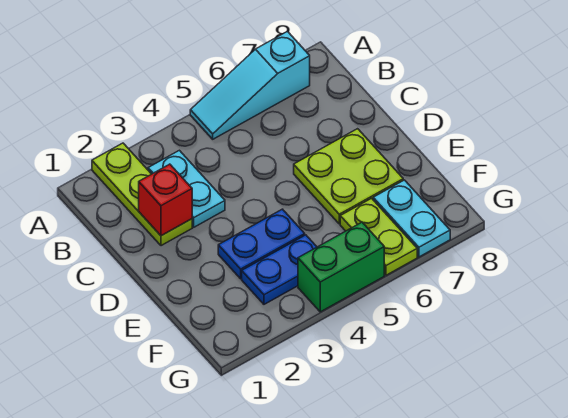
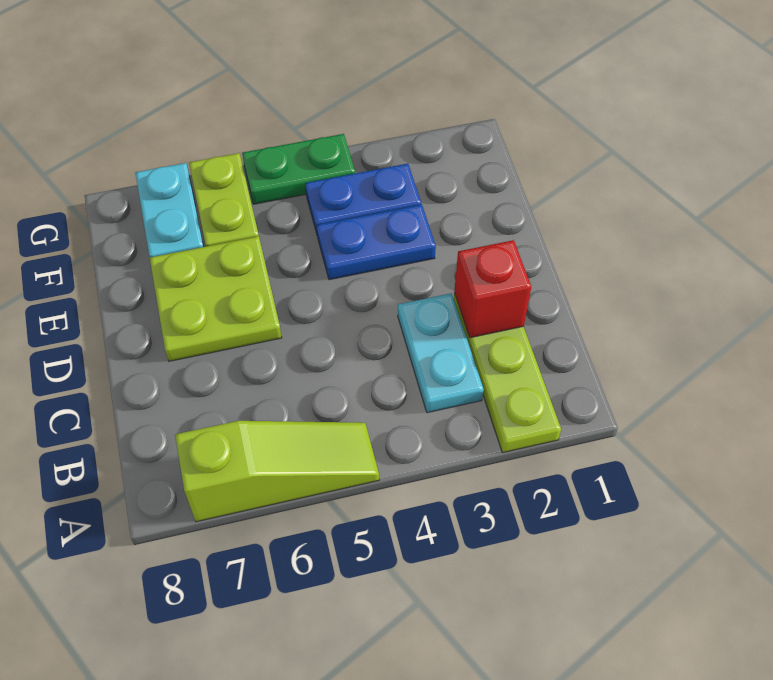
cyan 1x3 slope [190,31,310,139] -> lime 1x3 slope [175,421,379,522]
green 1x2 brick [298,222,384,312] -> green 1x2 plate [242,134,355,204]

